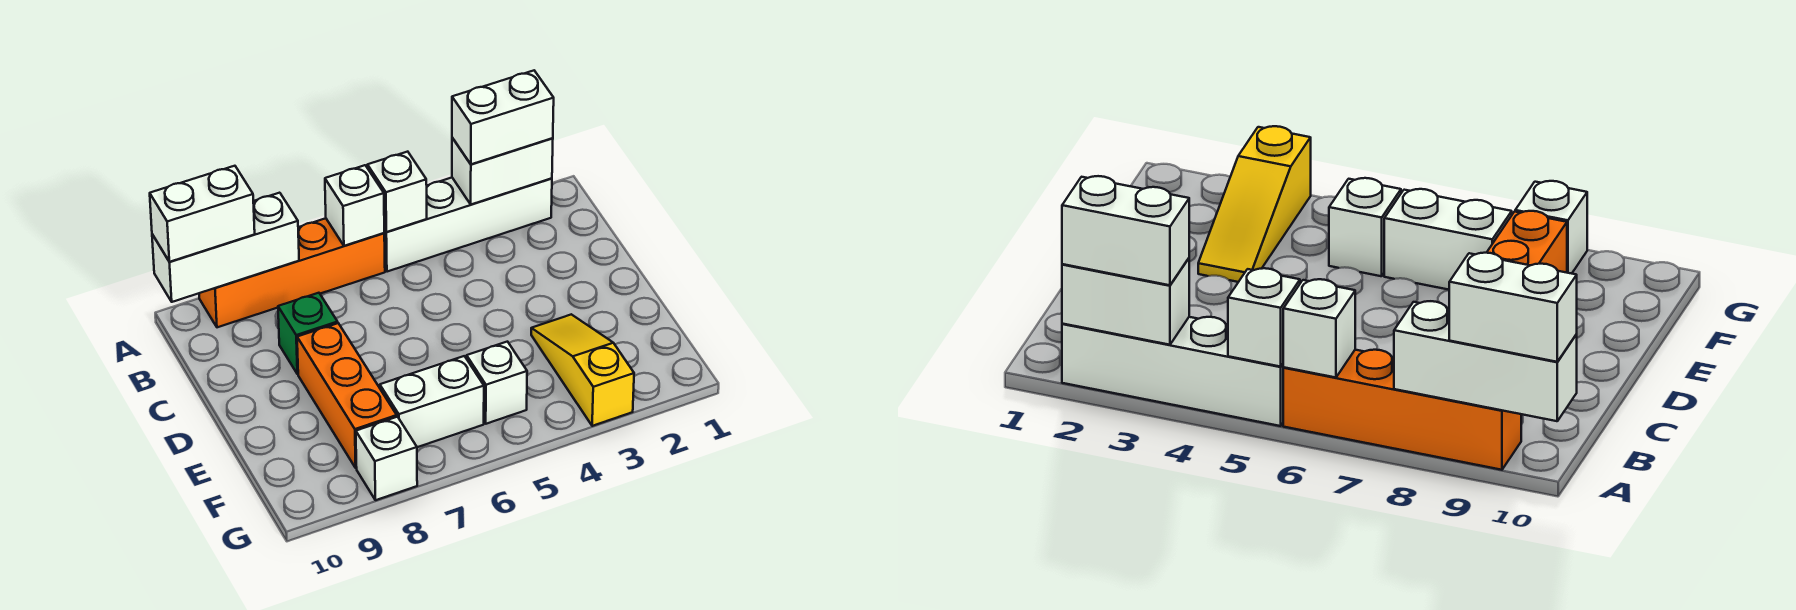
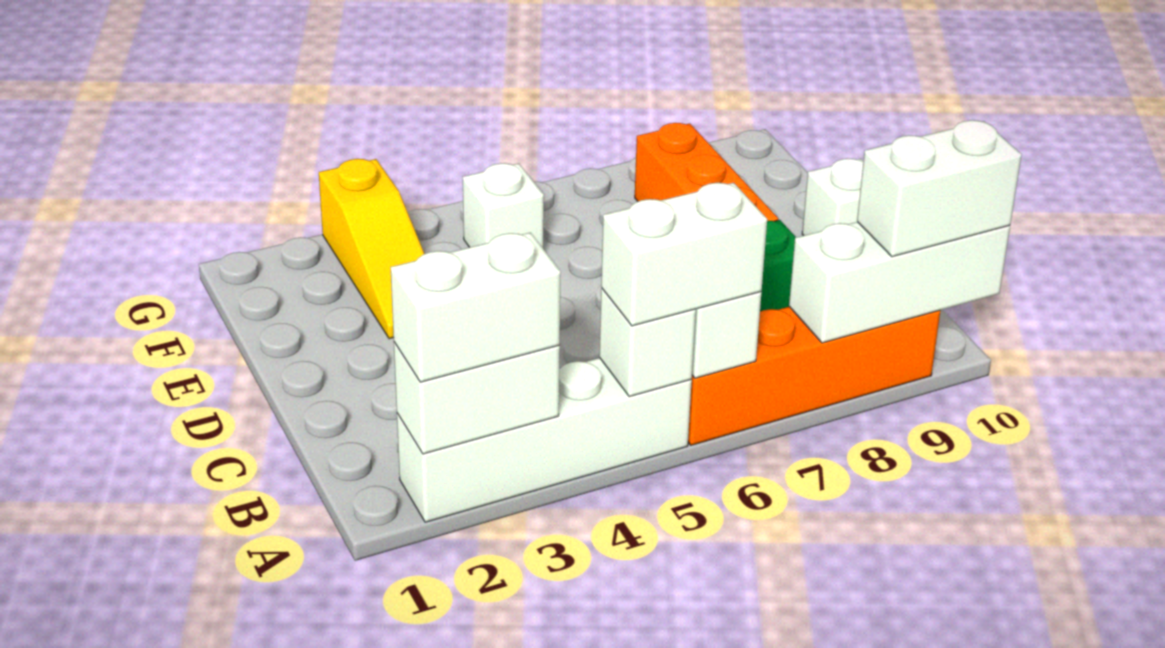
white 1x2 brick [380,356,484,447] -> white 1x2 brick moved to [601,183,767,326]
white 1x1 brick [356,417,417,500] -> white 1x1 brick moved to [802,158,863,236]

